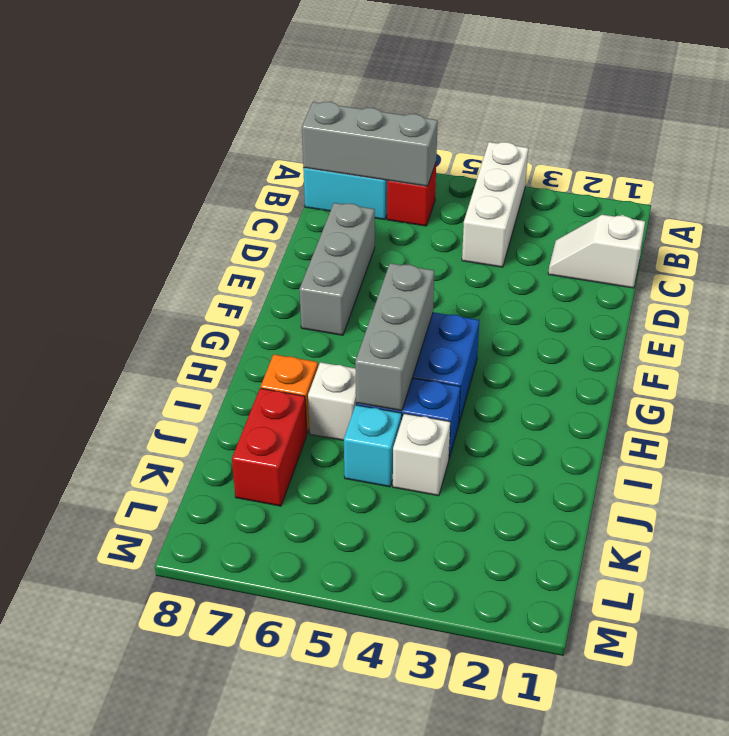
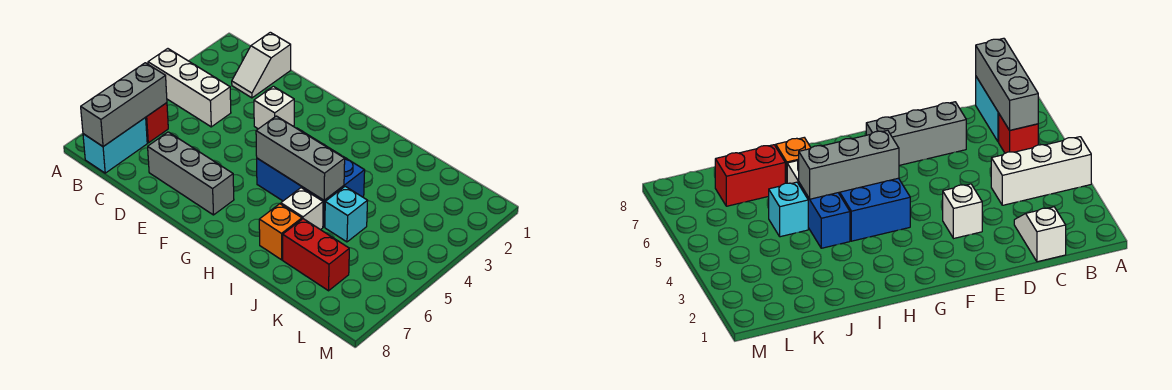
white 1x1 brick [393,414,450,496] -> white 1x1 brick moved to [254,86,294,129]

